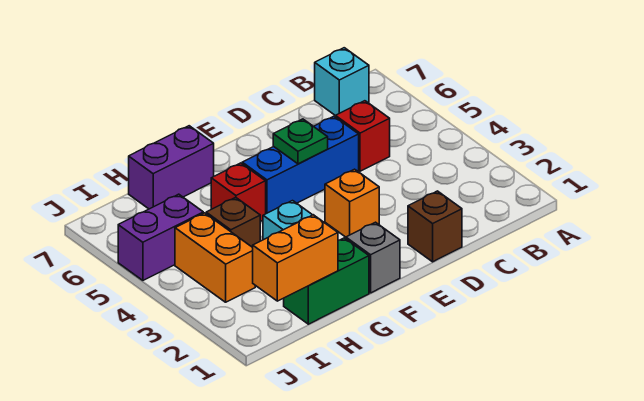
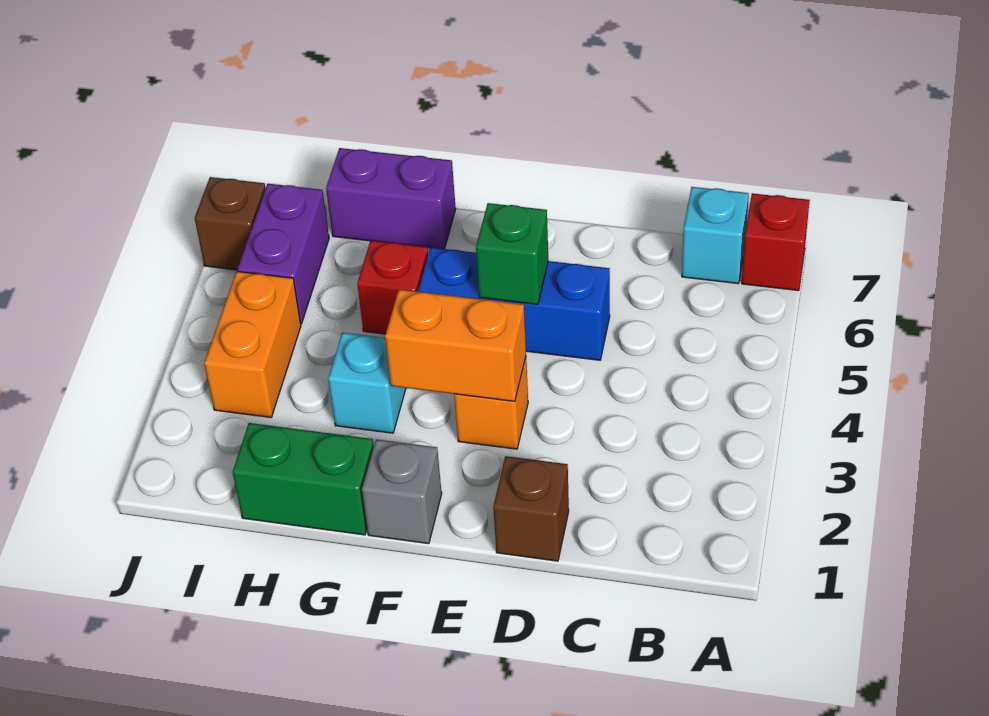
red 1x1 brick [335,101,390,171] -> red 1x1 brick moved to [742,193,810,291]
green 1x1 plate [273,119,328,164] -> green 1x1 brick [476,203,548,304]
orange 1x2 brick [253,215,338,301] -> orange 1x2 brick moved to [385,289,526,401]
brown 1x1 brick [206,197,260,247] -> brown 1x1 brick moved to [195,177,266,270]
purple 1x2 brick [118,194,203,280] -> purple 1x2 brick turned to [237,184,329,324]

